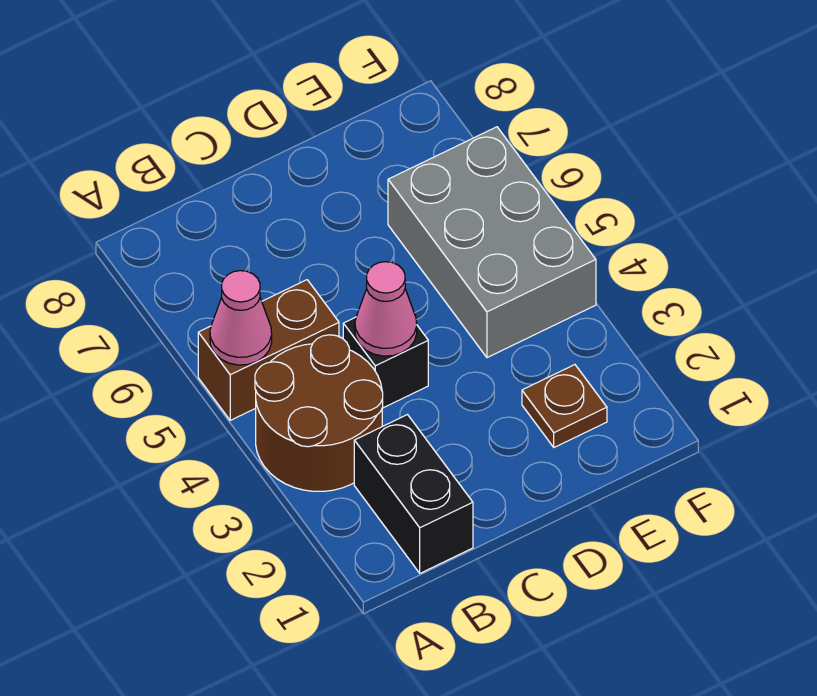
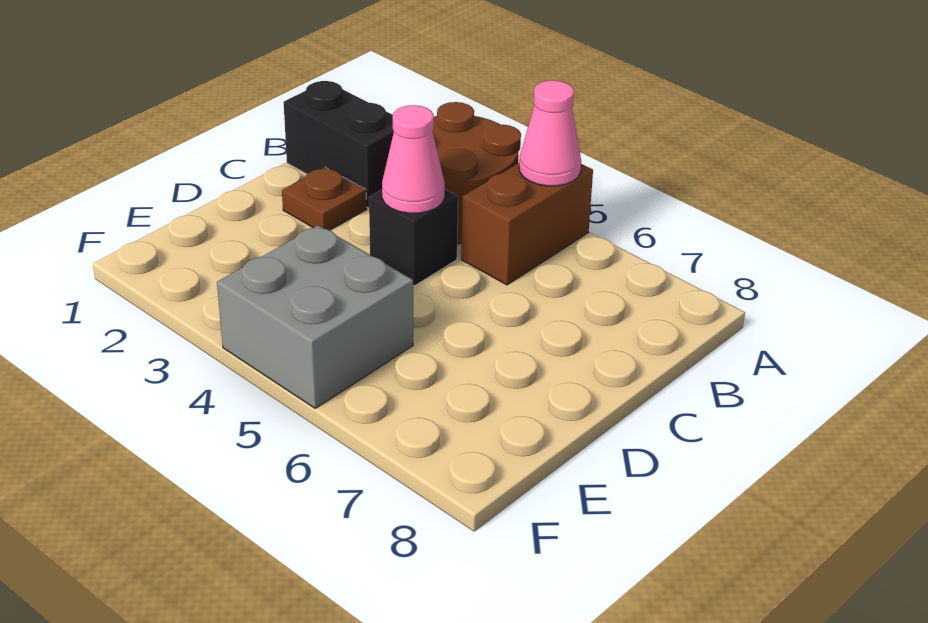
brown 1x1 plate [522,365,607,447] -> brown 1x1 plate moved to [282,167,367,230]
grey 2x3 brick [388,127,596,358] -> grey 2x2 brick [217,225,413,408]

